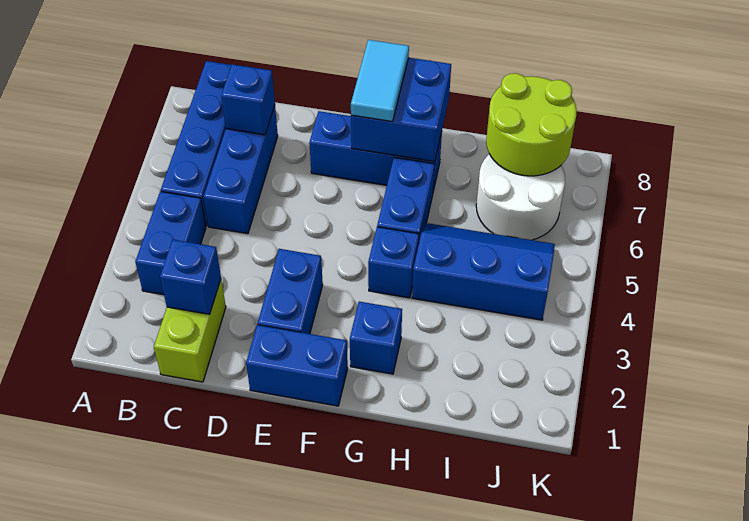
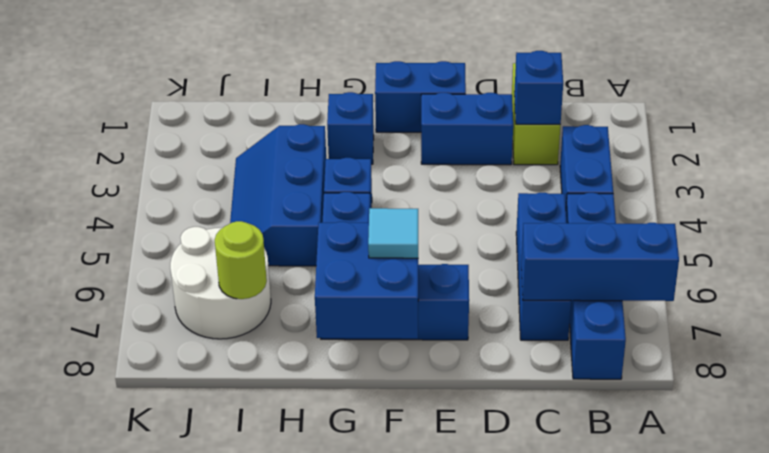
blue 1x1 brick [221,64,275,135] -> blue 1x3 brick [521,222,679,301]
blue 1x2 brick [258,249,323,334] -> blue 1x2 brick turned to [421,93,513,165]
cyan 1x2 tile [351,40,409,121] -> cyan 1x1 tile [368,208,418,258]
blue 2x3 slope [412,223,555,320] -> blue 2x3 slope turned to [230,124,326,266]
lime 2x2 round brick [486,73,577,176] -> lime 1x1 round brick [215,221,267,299]

